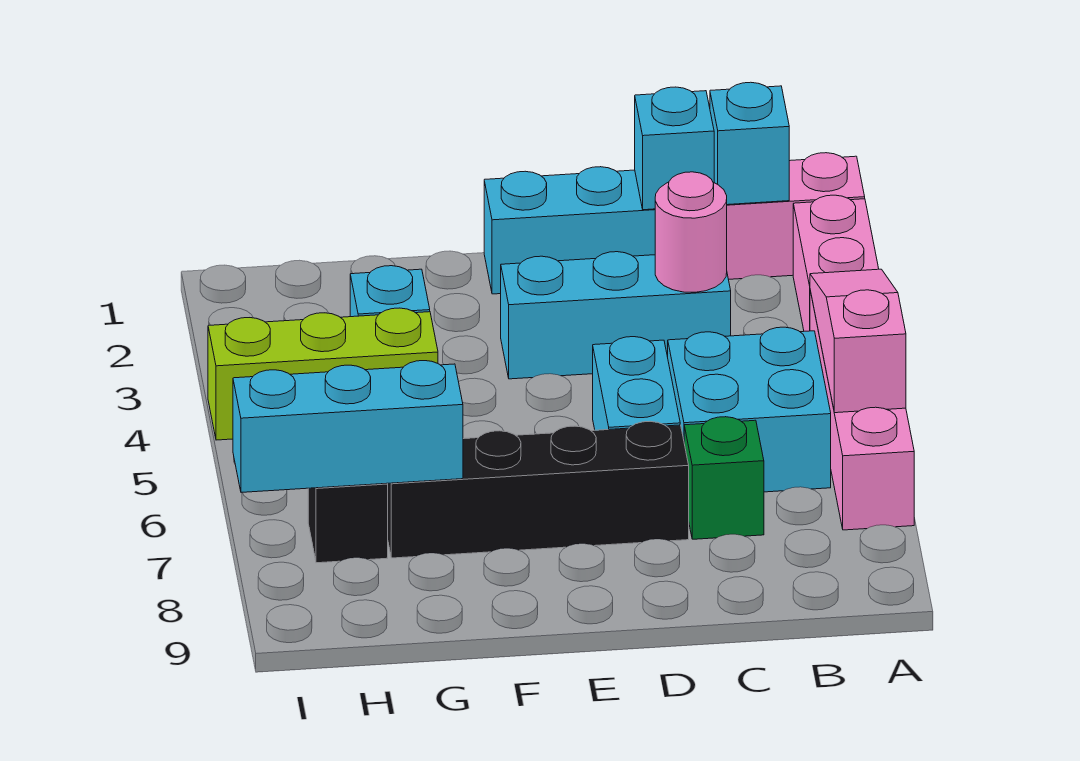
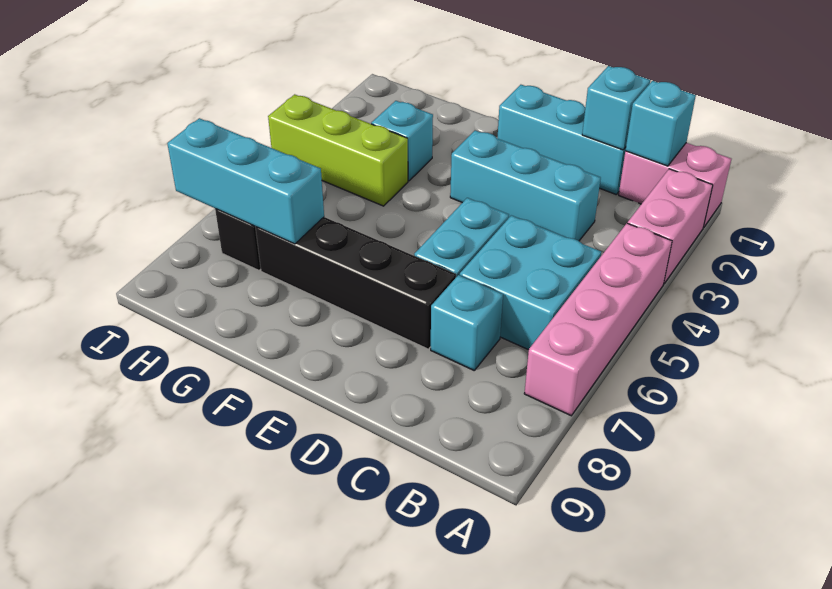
pink 1x3 slope [810,269,906,413] -> none
pink 1x1 round brick [655,172,727,292] -> none
green 1x1 brick [684,417,764,539] -> cyan 1x1 brick [431,275,503,370]

